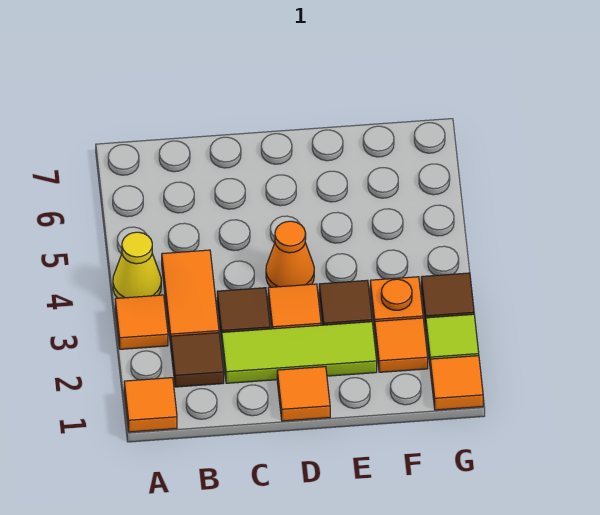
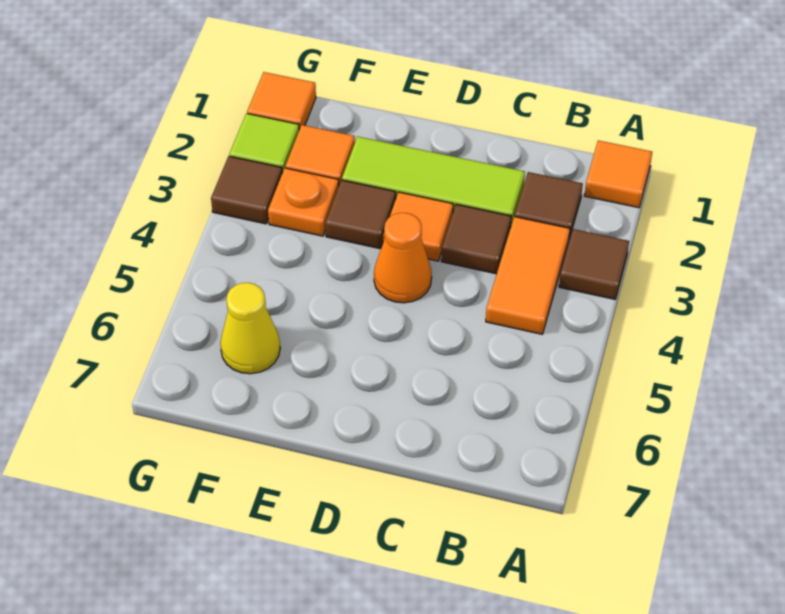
orange 1x1 tile [115,295,168,349] -> brown 1x1 tile [559,229,629,299]
yellow 1x1 cone [113,232,161,298] -> yellow 1x1 cone moved to [220,283,280,374]
orange 1x1 tile [277,367,330,421] -> none

